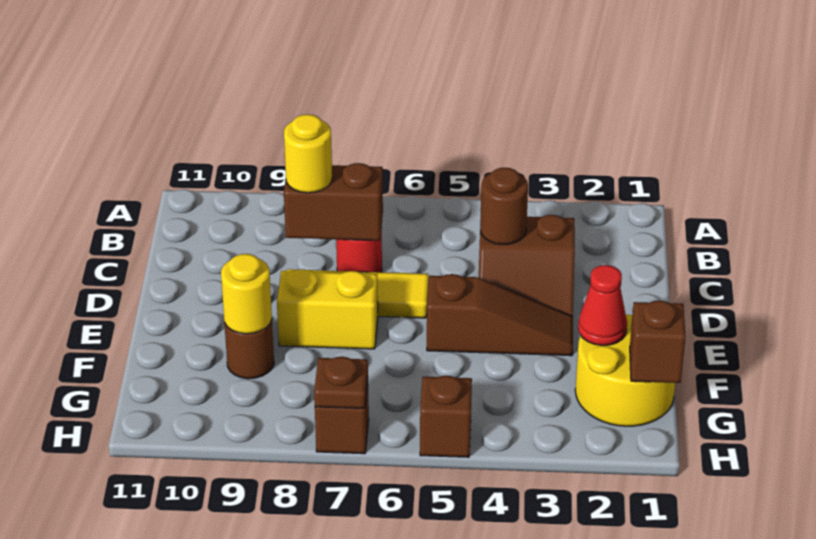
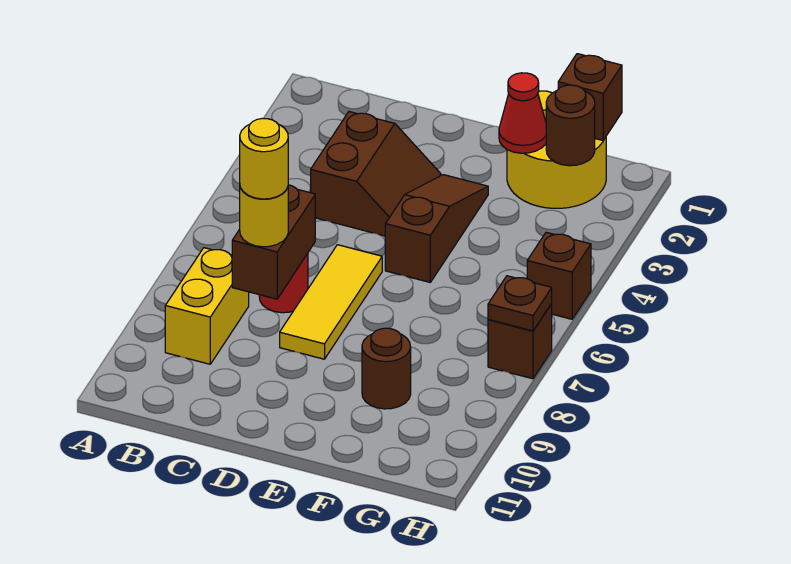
brown 1x1 round brick [480,168,528,244] -> brown 1x1 round brick moved to [546,85,595,166]
yellow 1x2 brick [277,269,378,349] -> yellow 1x2 brick moved to [165,248,249,364]
yellow 1x1 round brick [221,254,272,334] -> yellow 1x1 round brick moved to [240,118,288,199]

